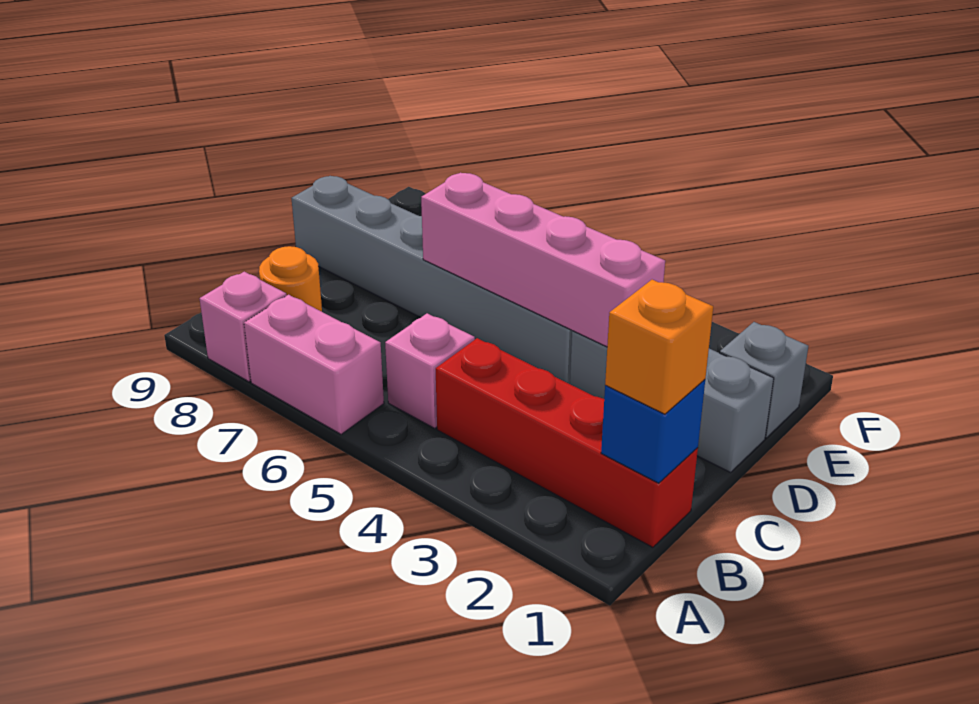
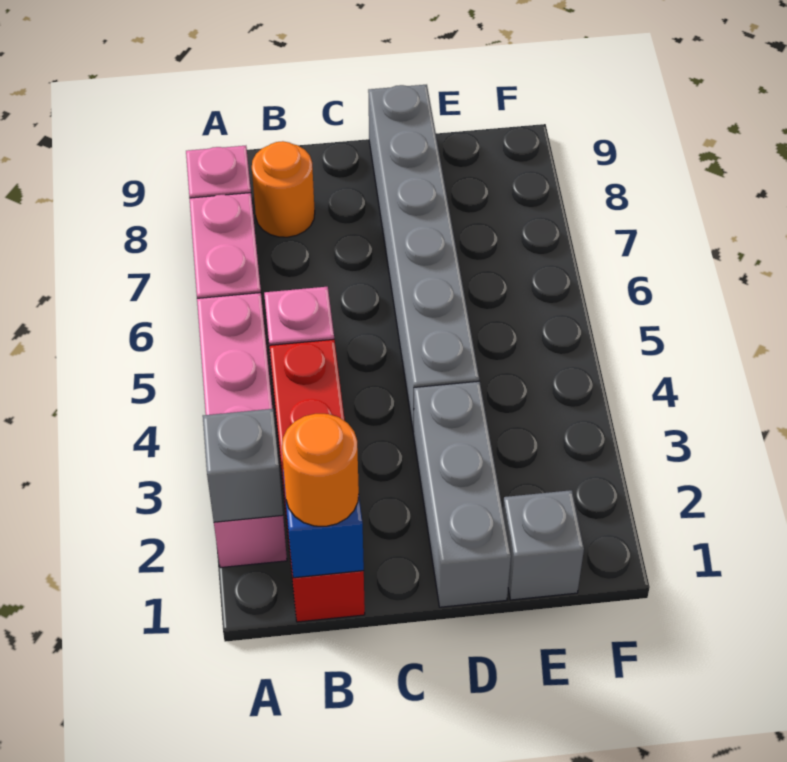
none -> grey 1x1 brick [203,409,283,522]
orange 1x1 brick [605,280,713,414] -> orange 1x1 round brick [282,414,359,526]
pink 1x4 brick [421,173,665,347] -> pink 1x4 brick moved to [197,293,287,568]

